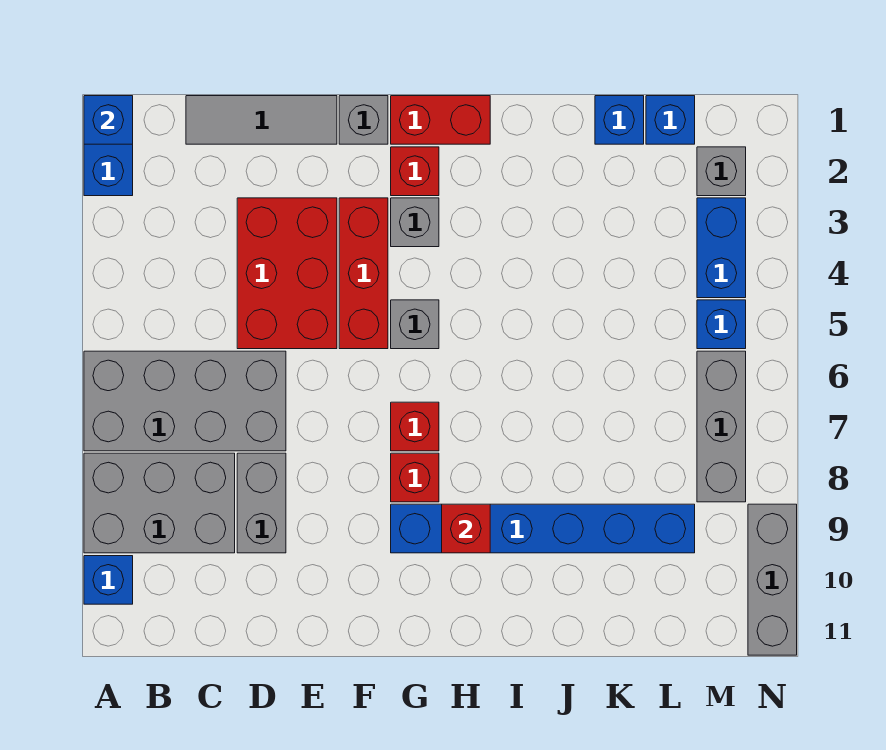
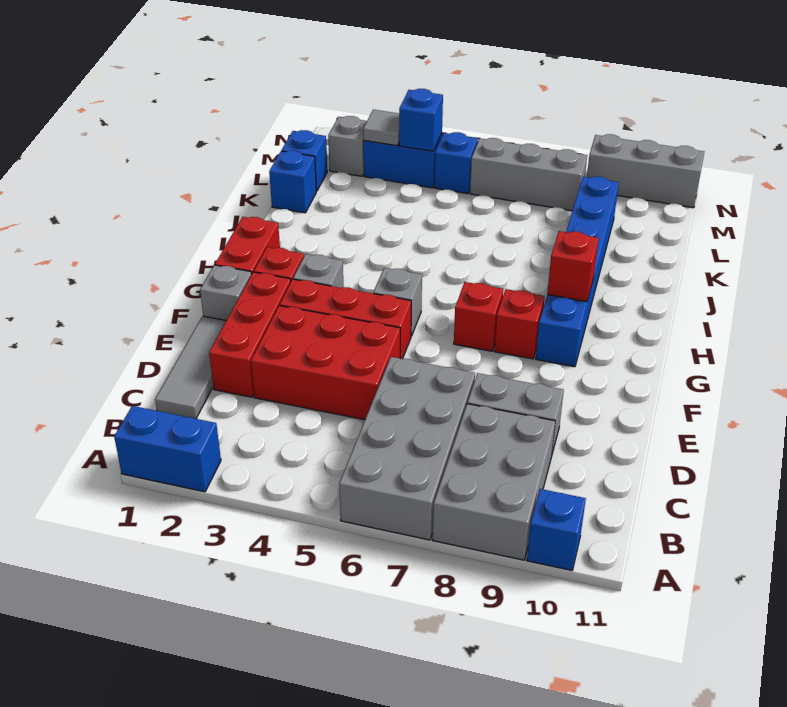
blue 1x1 brick [84,96,133,144] -> blue 1x1 brick moved to [399,89,443,151]
none -> red 1x3 brick [209,272,291,397]
none -> grey 1x1 tile [363,110,399,146]

